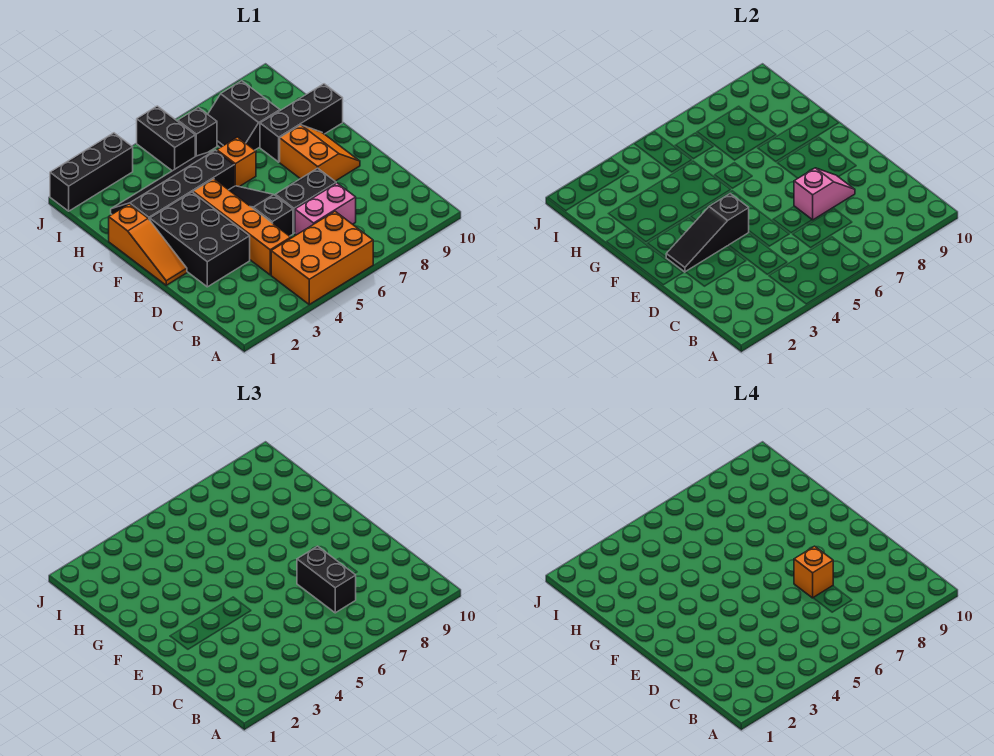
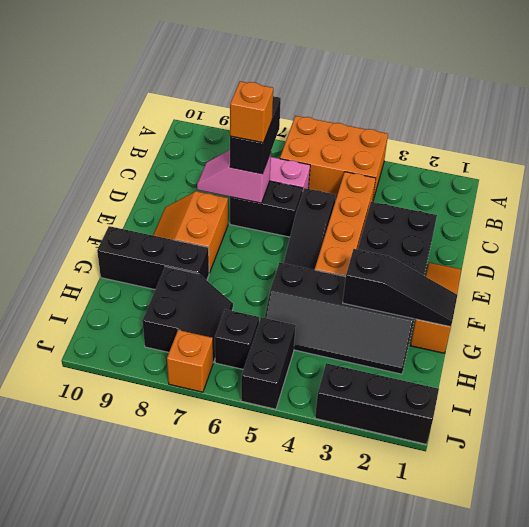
black 1x3 slope [666,194,749,272] -> black 1x3 slope moved to [343,249,457,327]
orange 1x1 brick [217,137,256,187] -> orange 1x1 brick moved to [167,330,213,392]

